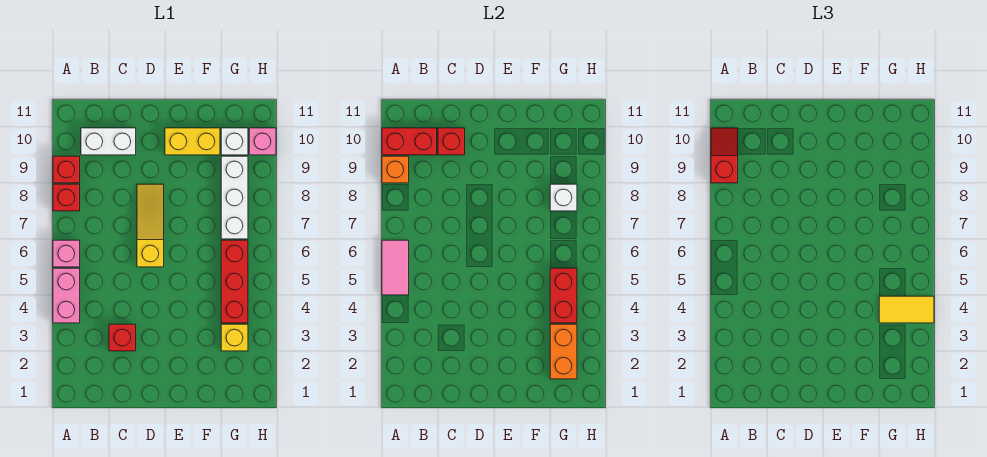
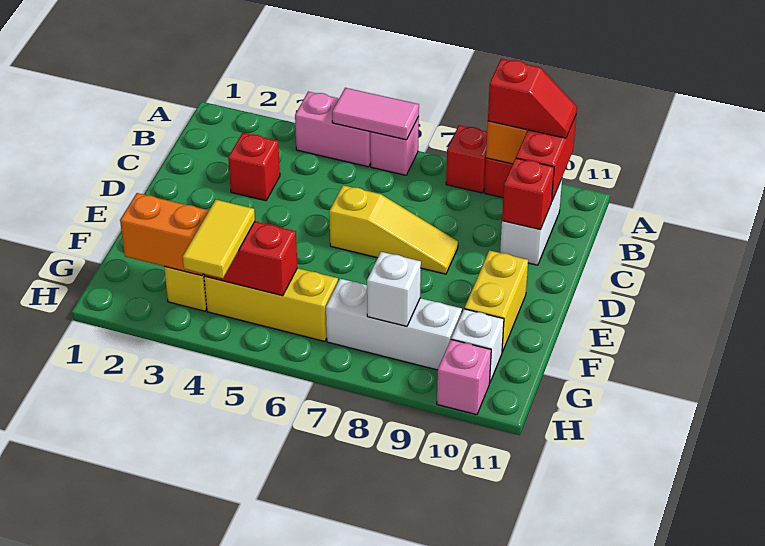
red 1x3 brick [221,240,248,323] -> yellow 1x3 brick [204,268,338,341]

